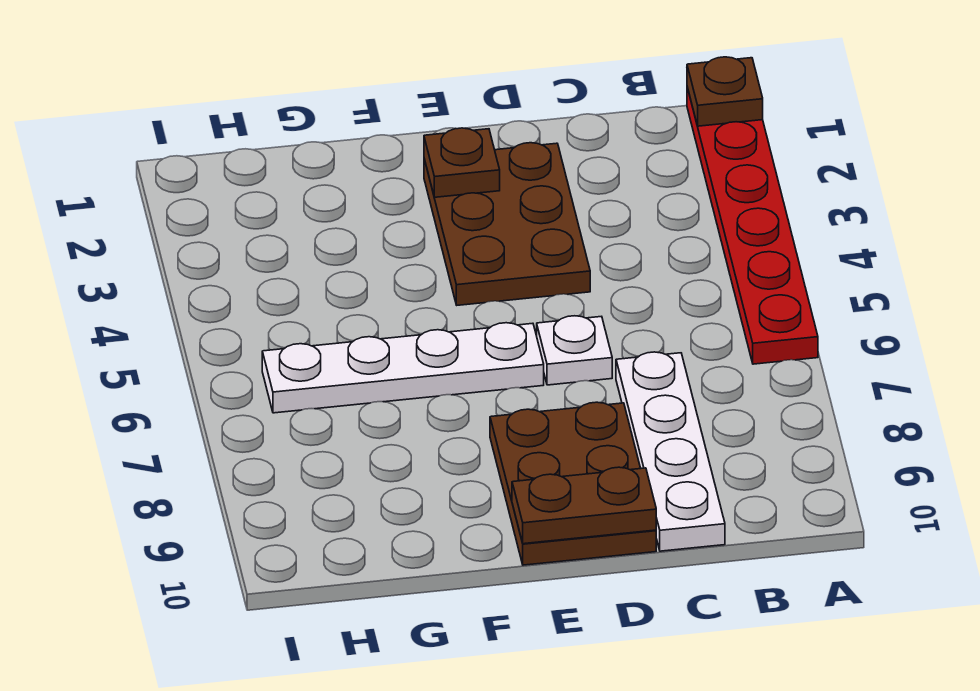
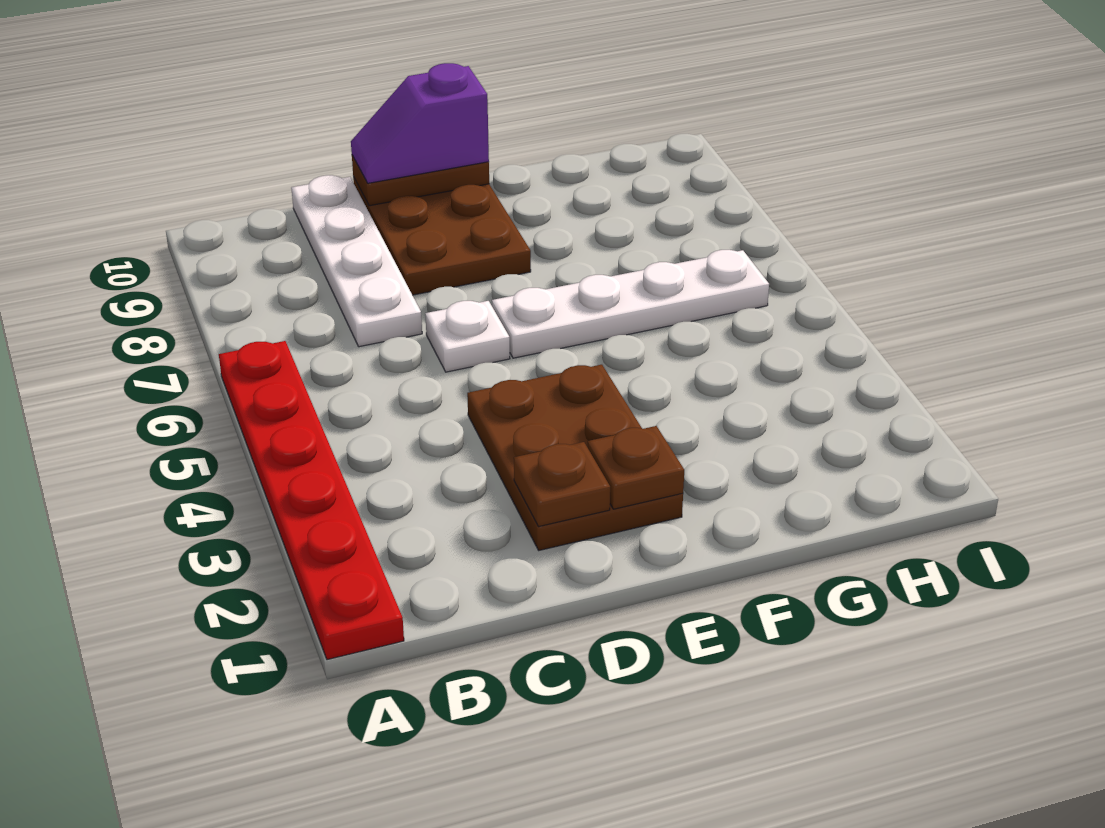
brown 1x1 plate [687,57,763,126] -> brown 1x1 plate moved to [514,442,610,527]
none -> purple 1x2 slope [351,63,489,183]

